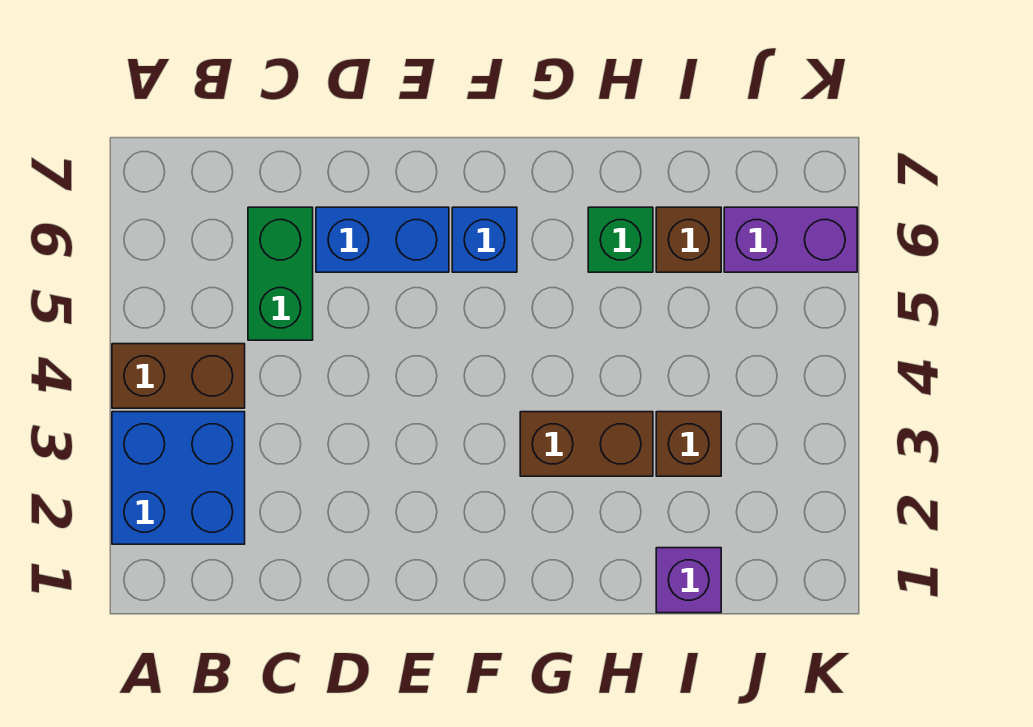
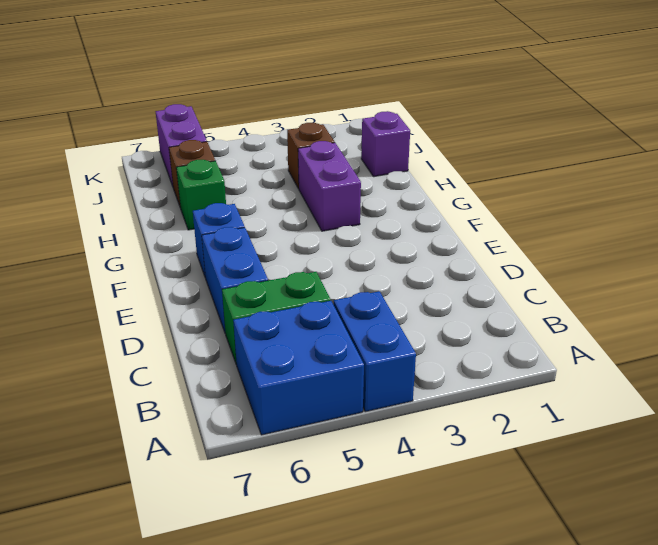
blue 2x2 brick [112,412,245,544] -> blue 2x2 brick moved to [233,301,364,435]
brown 1x2 brick [112,344,245,408] -> blue 1x2 brick [334,291,416,412]
brown 1x2 brick [520,412,653,476] -> purple 1x2 brick [298,141,361,231]

